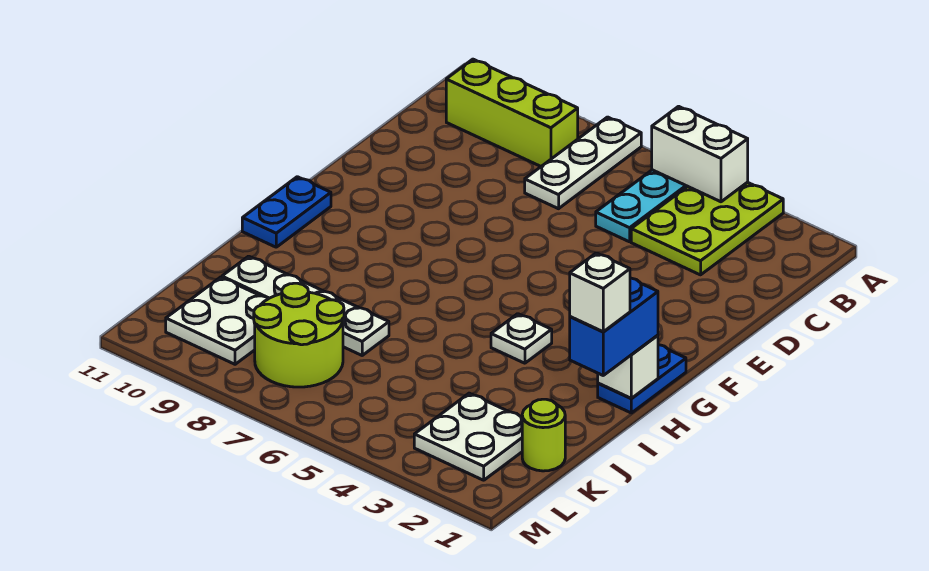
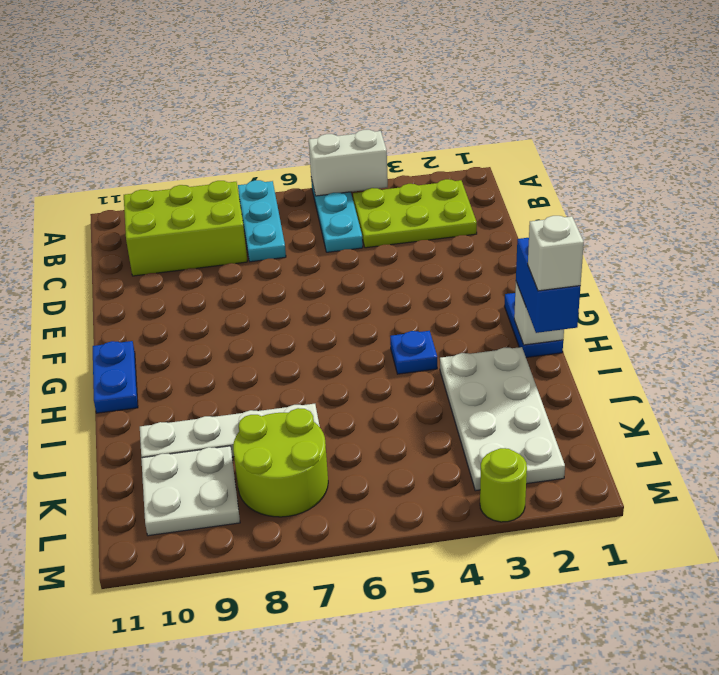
lime 2x3 plate [631,182,783,275] -> lime 2x3 plate turned to [353,179,477,248]
white 1x3 plate [525,117,641,209] -> cyan 1x3 plate [238,180,286,262]
lime 1x3 brick [446,59,578,166] -> lime 2x3 brick [124,181,247,276]
white 1x1 plate [491,314,552,363] -> blue 1x1 plate [390,331,437,374]
lime 1x1 round brick [522,399,565,471] -> lime 1x1 round brick moved to [480,448,527,522]
white 2x2 plate [414,393,522,480] -> white 2x4 plate [440,347,565,491]

